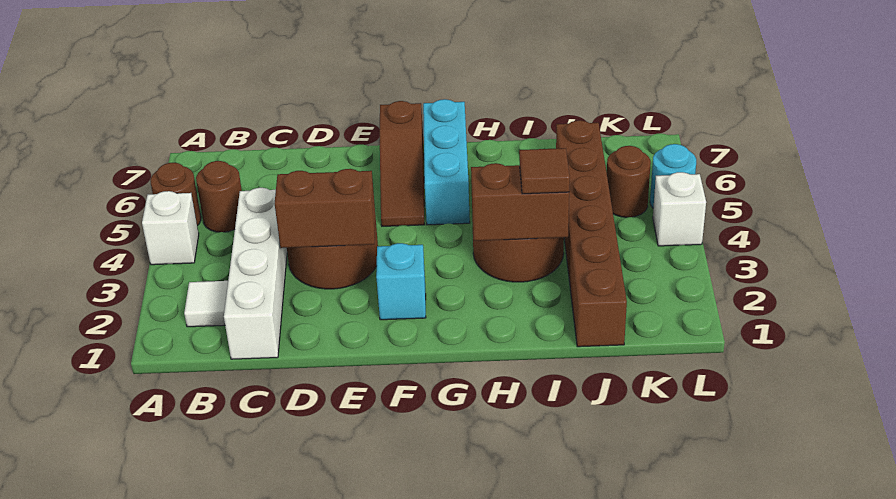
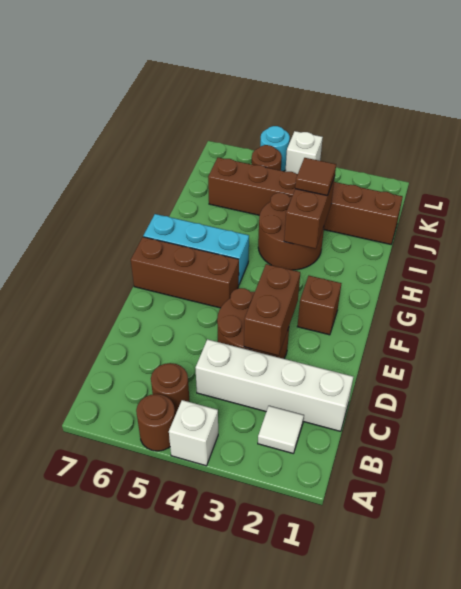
cyan 1x1 brick [376,243,426,320] -> brown 1x1 brick [297,276,341,335]
brown 1x3 slope [380,101,425,226] -> brown 1x3 brick [131,237,239,308]

